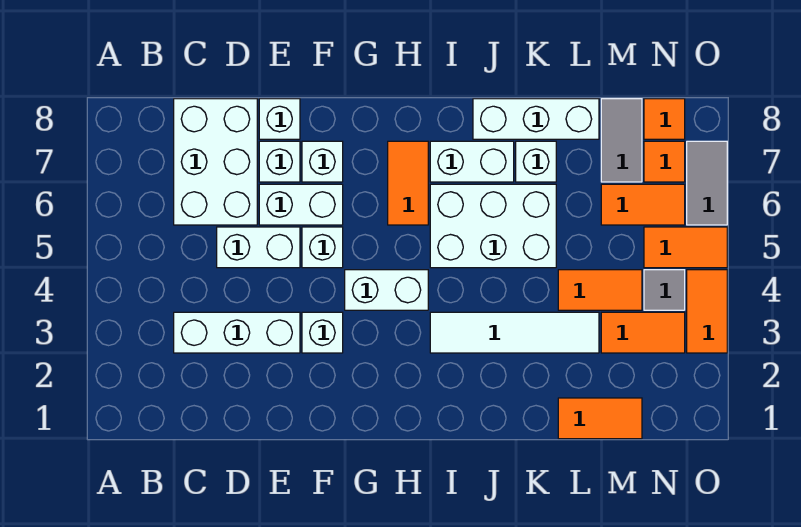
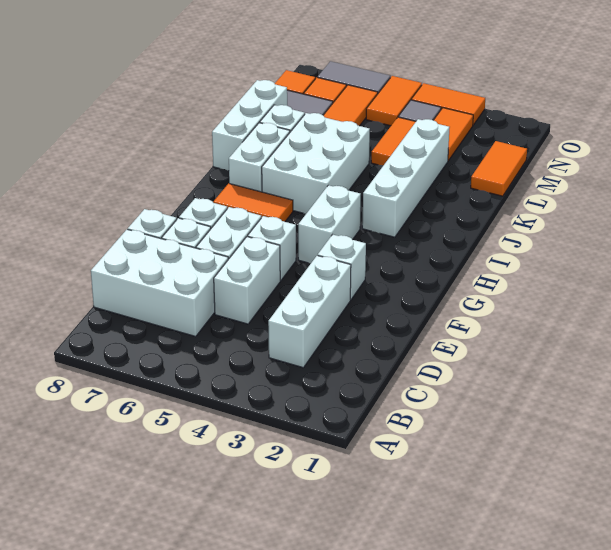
white 1x4 tile [430,312,599,353] -> white 1x4 brick [362,119,450,237]

